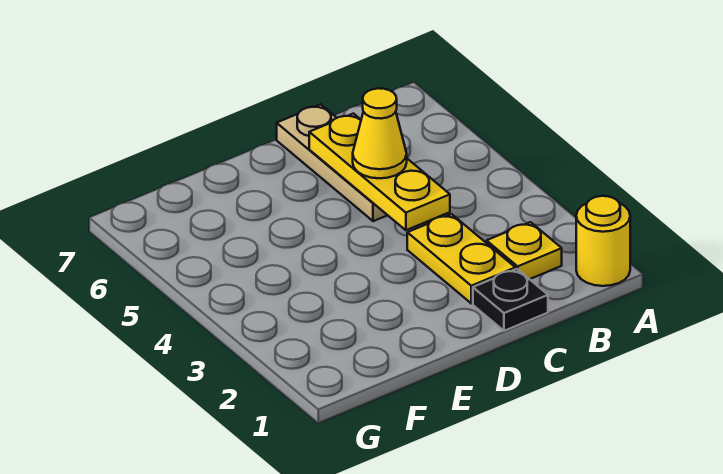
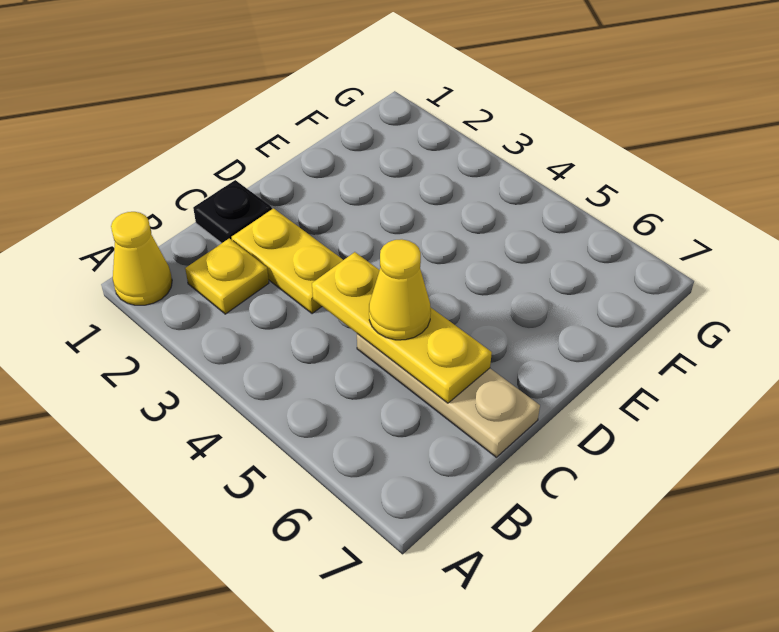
yellow 1x1 round brick [576,196,630,286] -> yellow 1x1 cone [111,212,172,305]

